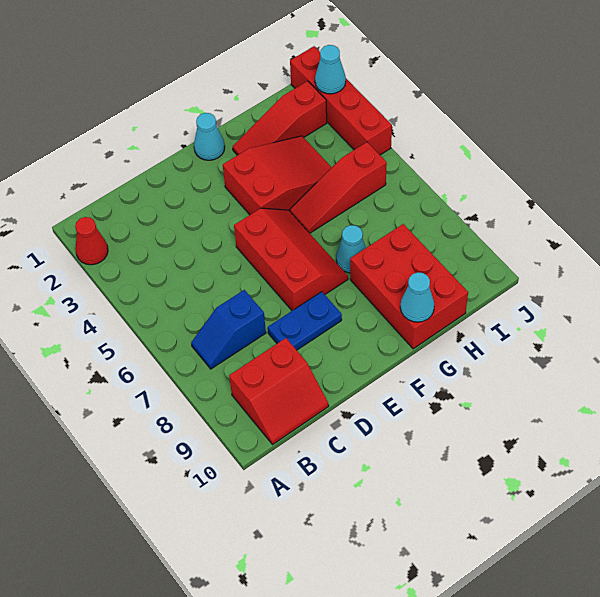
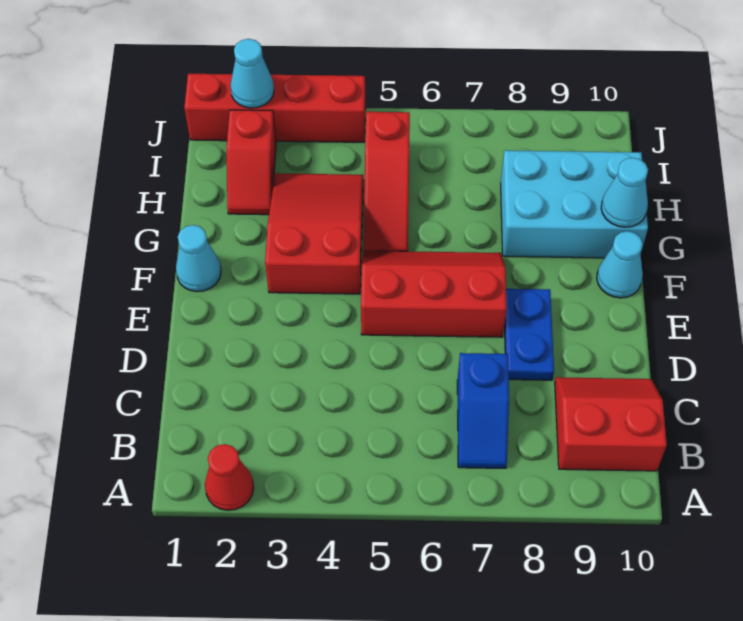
red 2x2 slope [229,338,329,445] -> red 2x2 slope turned to [555,377,667,471]
red 1x3 slope [233,81,327,155] -> red 1x2 slope [227,110,276,215]
cyan 1x1 cone [336,225,366,273] -> cyan 1x1 cone moved to [597,231,643,298]
red 2x3 brick [350,224,468,349] -> cyan 2x3 brick [501,150,648,258]

